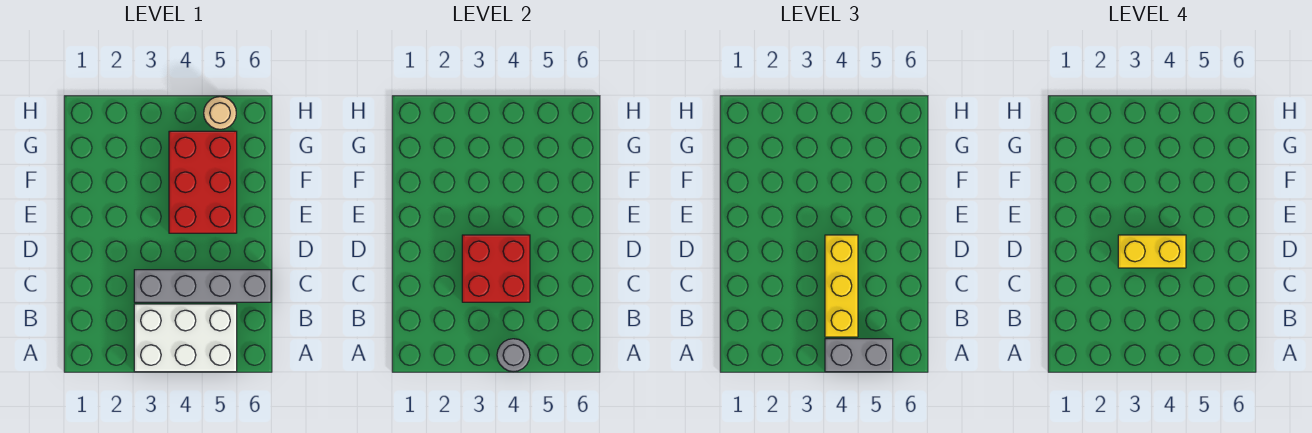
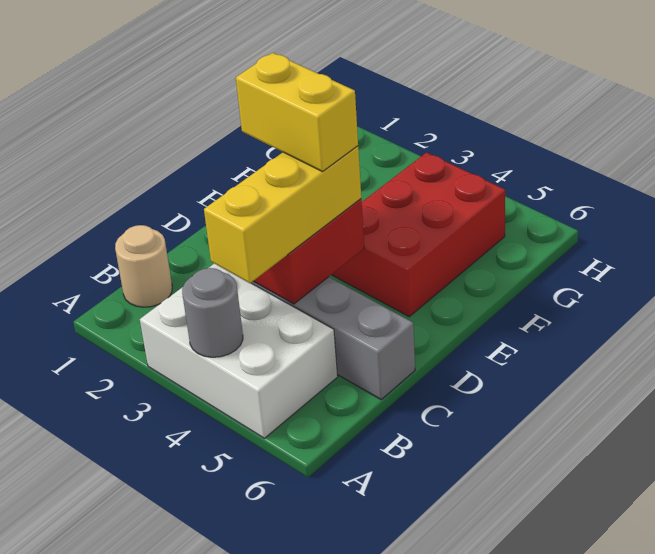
grey 1x2 brick [825,339,893,372] -> none
tan 1x1 round brick [204,97,236,129] -> tan 1x1 round brick moved to [115,225,172,307]

